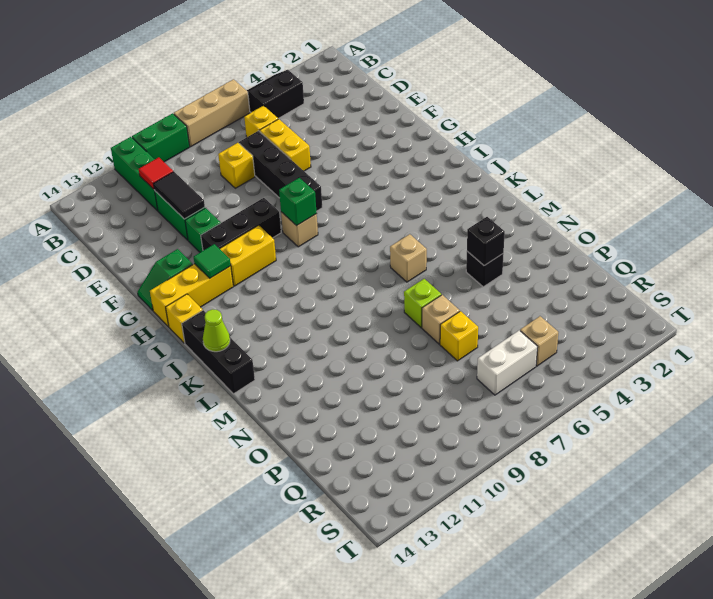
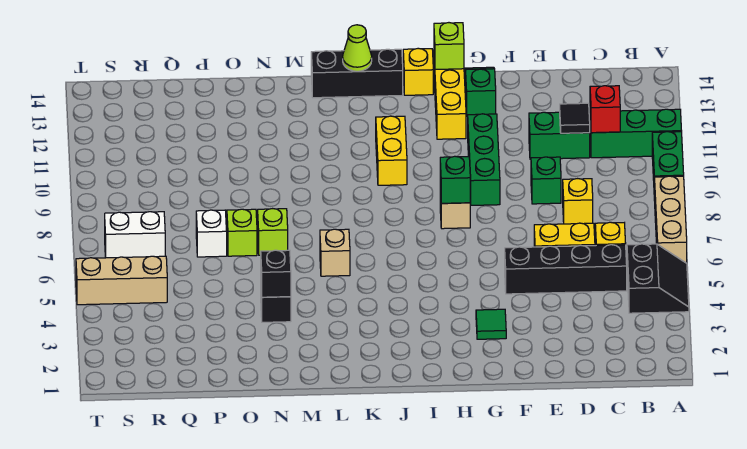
red 1x1 tile [139,157,173,189] -> red 1x1 brick [590,86,620,133]
black 1x4 brick [239,131,322,211] -> black 1x4 brick moved to [505,245,627,294]
black 1x2 tile [154,172,205,219] -> black 1x1 tile [560,103,590,133]
green 1x1 brick [185,208,221,252] -> green 1x1 brick moved to [531,157,561,204]
black 1x3 brick [201,198,281,251] -> green 1x3 brick [468,114,500,205]
yellow 1x2 brick [220,225,276,286] -> yellow 1x2 brick moved to [376,116,407,185]
green 1x1 tile [194,244,231,278] -> green 1x1 tile moved to [476,309,506,339]
none -> lime 1x1 brick [434,23,464,69]
tan 1x1 brick [422,295,460,344] -> lime 1x1 brick [227,209,257,256]
yellow 1x1 brick [440,311,478,361] -> white 1x1 brick [196,210,227,257]
tan 1x1 brick [520,316,558,366] -> tan 1x3 brick [76,256,167,305]
white 1x2 brick [477,330,538,395] -> white 1x2 brick turned to [105,212,165,258]

